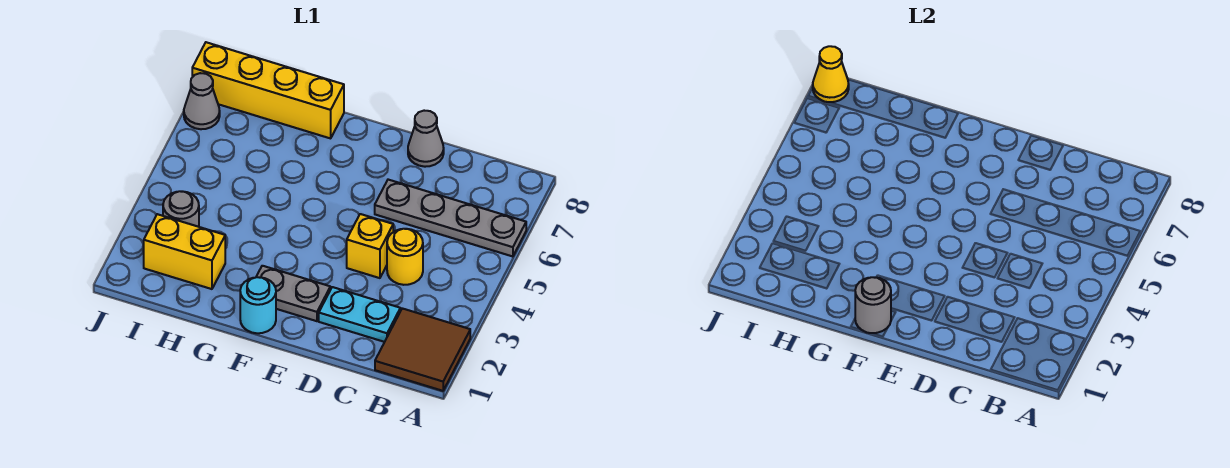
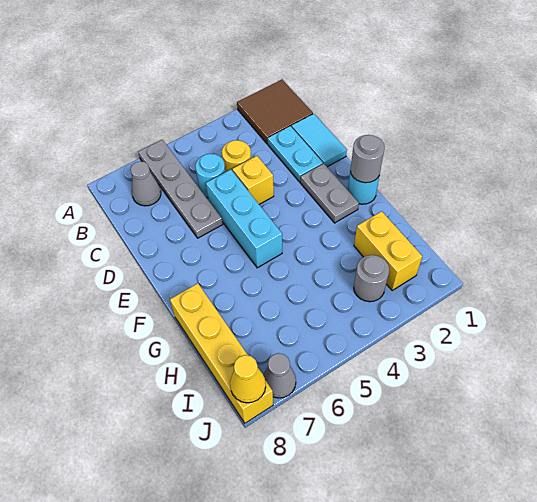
none -> cyan 1x2 tile [292,114,347,167]
none -> cyan 1x1 round brick [195,154,225,198]
none -> cyan 1x3 brick [206,170,282,268]
grey 1x1 cone [408,111,444,167] -> grey 1x1 cone moved to [130,161,161,206]

